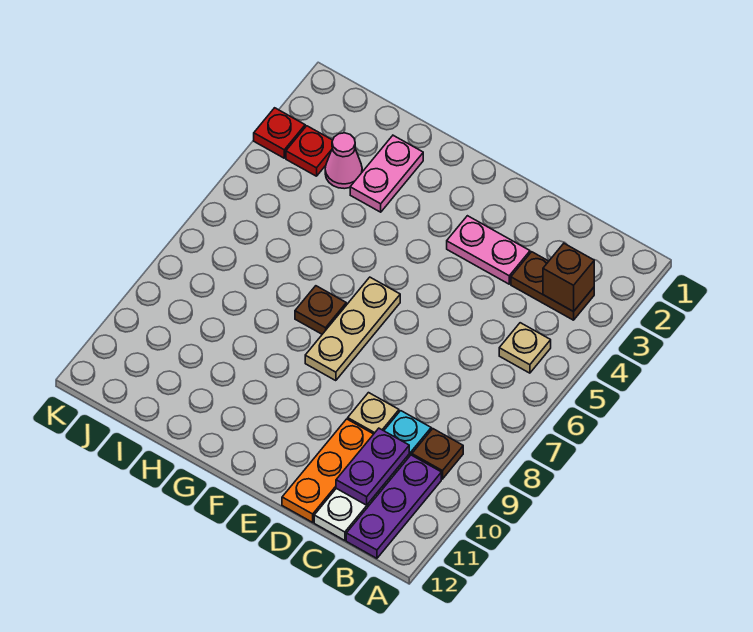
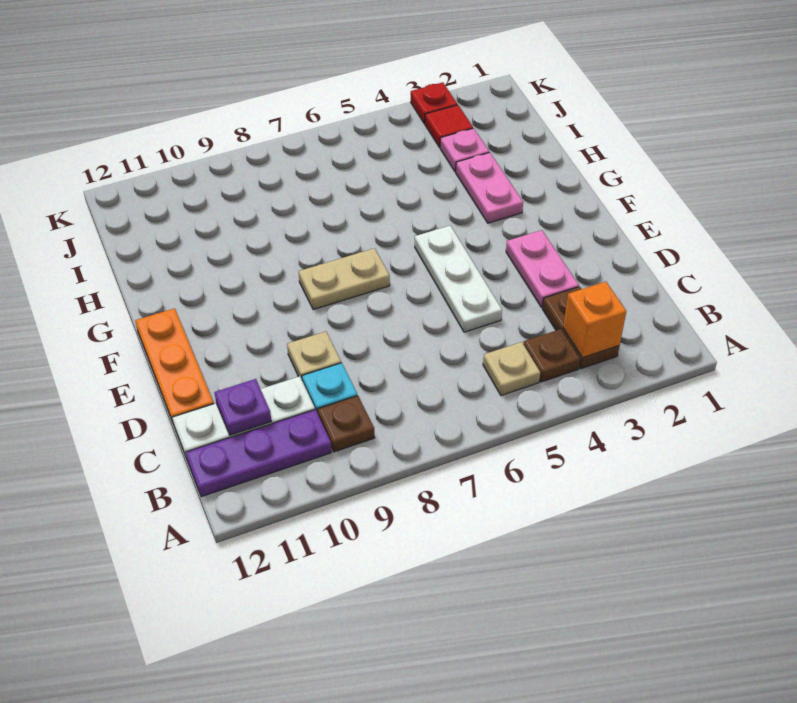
brown 1x1 brick [543,243,594,312] -> orange 1x1 brick [563,282,626,358]
purple 1x2 plate [336,428,409,505] -> purple 1x1 plate [214,379,271,435]
none -> white 1x3 plate [415,226,502,332]
orange 1x3 plate [282,419,373,522] -> orange 1x3 plate turned to [135,308,214,424]
tan 1x3 plate [305,277,400,381] -> tan 1x2 plate [299,248,390,310]
brown 1x1 plate [295,286,346,334] -> brown 1x1 plate moved to [523,329,580,382]
pink 1x2 plate [350,135,423,212] -> pink 1x2 plate turned to [456,152,523,223]
pink 1x1 cone [325,133,362,189] -> pink 1x1 plate [440,128,489,172]
red 1x1 plate [286,126,333,176] -> red 1x1 tile [425,105,473,148]

